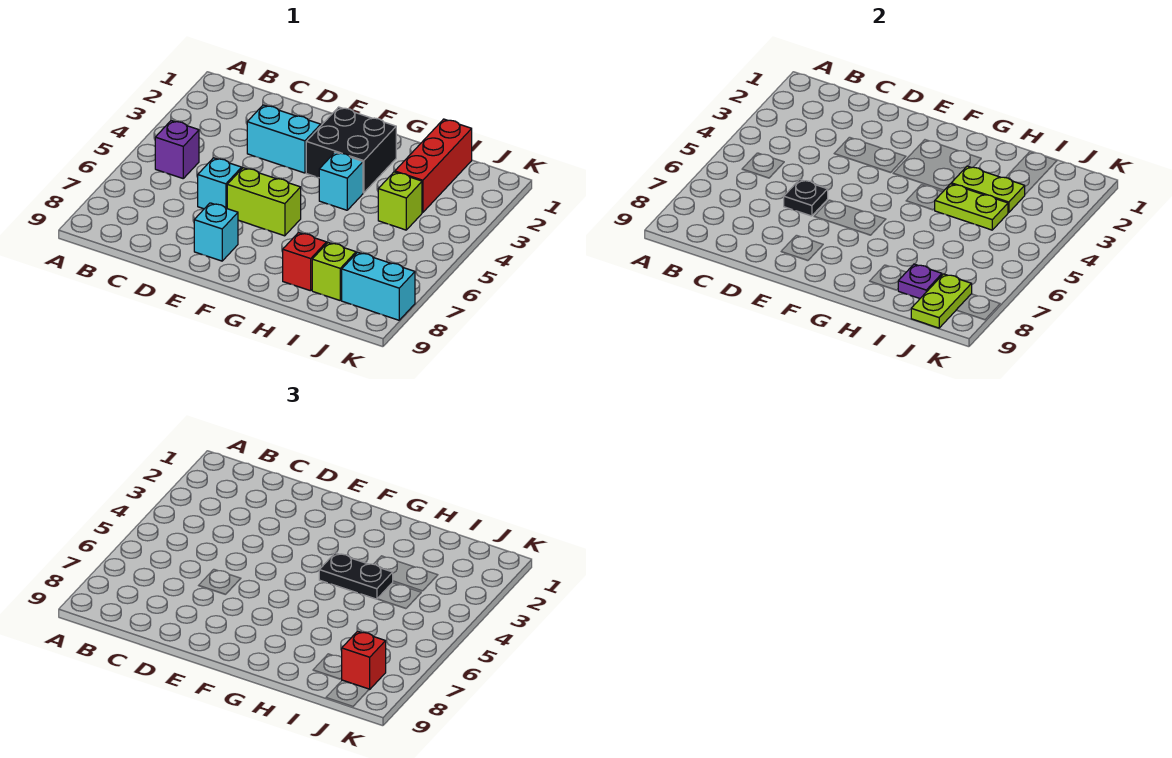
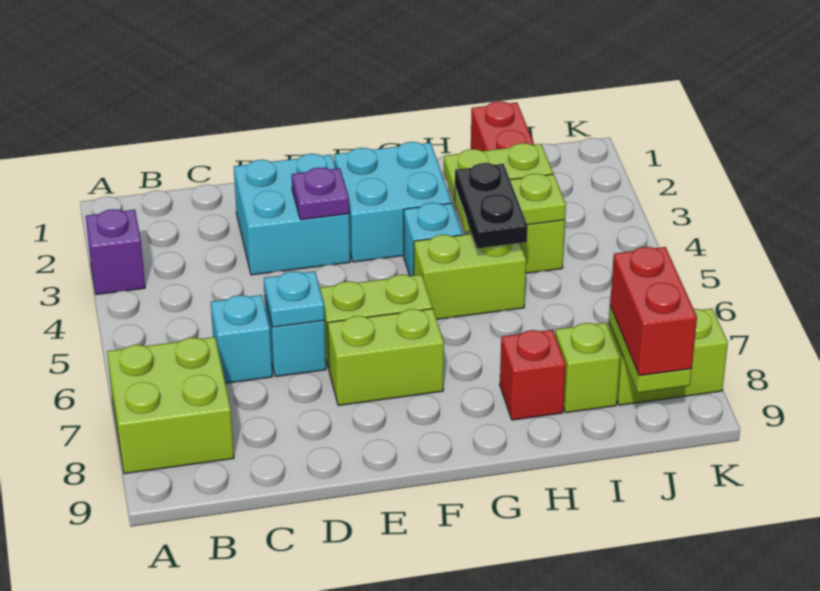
none -> lime 2x2 brick [107,337,234,474]
purple 1x1 brick [155,121,199,178] -> purple 1x1 brick moved to [86,209,145,295]
cyan 1x2 brick [247,105,321,173] -> cyan 2x2 brick [234,154,350,275]
black 1x1 plate [784,180,828,216] -> cyan 1x1 plate [264,271,324,327]
none -> lime 1x2 brick [328,309,444,405]
cyan 1x1 brick [194,203,238,261] -> cyan 1x1 brick moved to [211,295,272,383]
black 2x2 brick [306,107,396,193] -> cyan 2x2 brick [334,142,452,262]
black 1x2 plate [319,553,393,599] -> black 1x2 plate turned to [455,163,528,249]
none -> lime 1x2 brick [414,234,526,319]
purple 1x1 plate [898,264,942,298] -> purple 1x1 plate moved to [292,168,349,220]
cyan 1x2 brick [342,252,415,320] -> lime 1x2 brick [609,309,728,405]
red 1x1 brick [342,631,386,689] -> red 1x2 brick [610,247,697,376]

